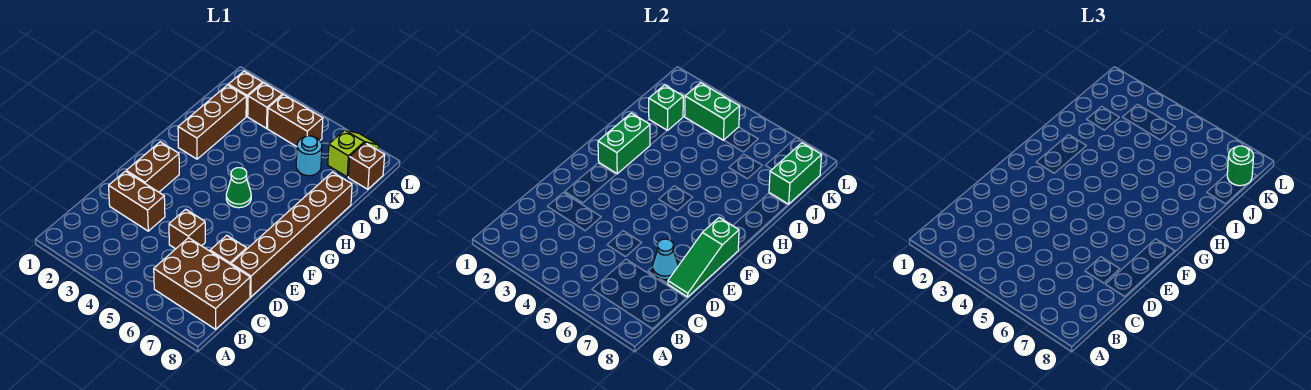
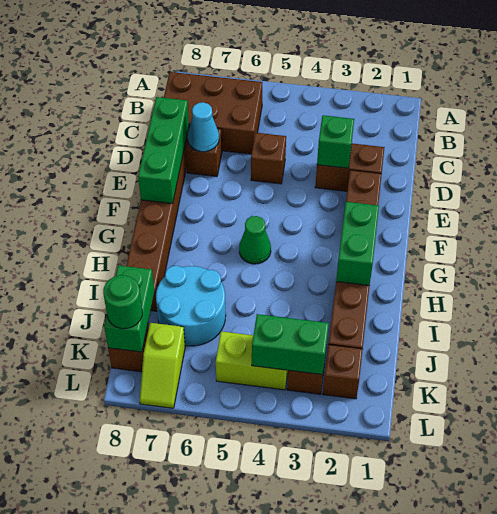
green 1x3 slope [668,218,739,297] -> green 1x3 brick [138,97,189,204]
green 1x1 brick [649,85,683,130] -> green 1x1 brick moved to [317,115,354,168]
cyan 1x1 round brick [296,136,322,176] -> cyan 2x2 round brick [156,266,226,346]
brown 1x2 brick [268,95,323,147] -> lime 1x2 brick [216,331,288,390]

